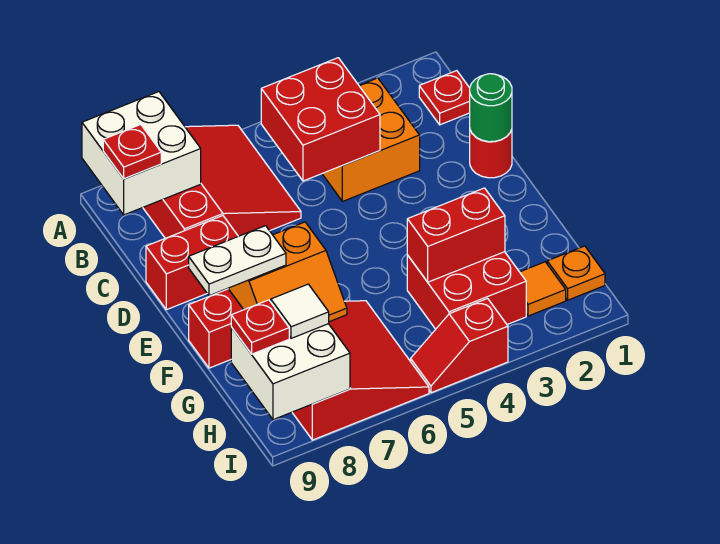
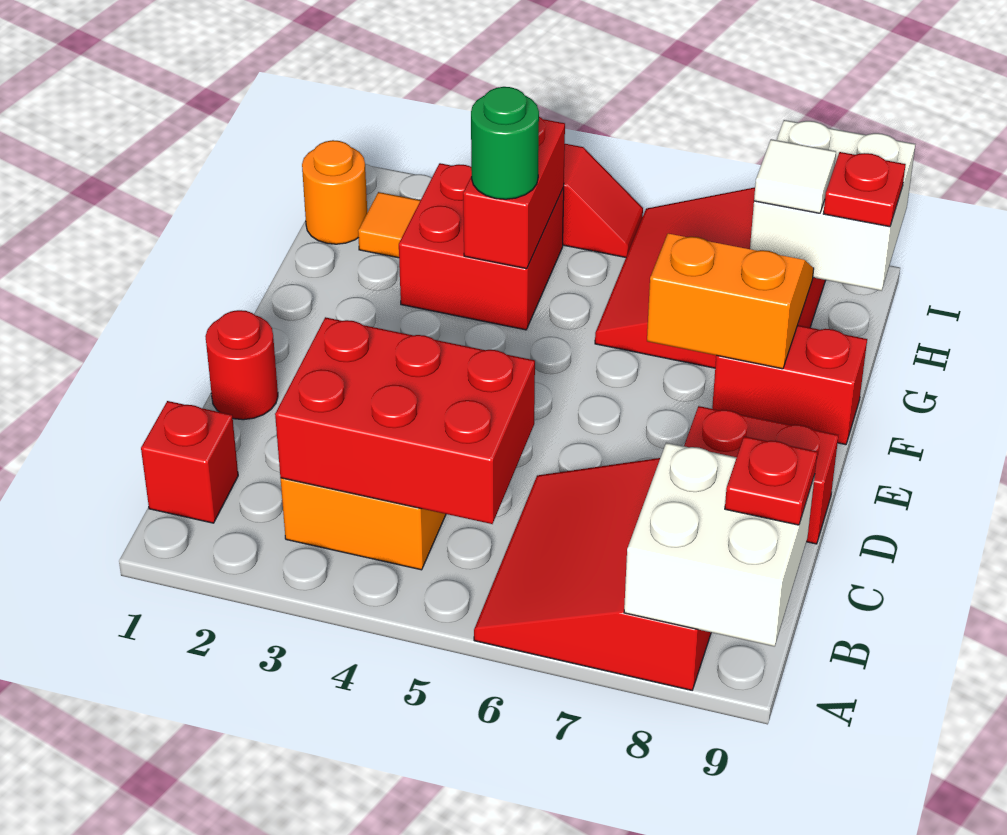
red 1x1 plate [419,71,470,125] -> red 1x1 brick [141,401,238,523]
red 2x2 brick [261,58,380,181] -> red 2x3 brick [275,317,535,524]
green 1x1 round brick [470,74,512,142] -> green 1x1 round brick moved to [471,87,539,199]
white 1x2 plate [189,226,286,296] -> none
red 1x2 brick [407,188,505,282] -> red 1x2 brick turned to [463,117,565,269]
orange 1x1 plate [547,246,605,300] -> orange 1x1 round brick [302,140,367,244]

